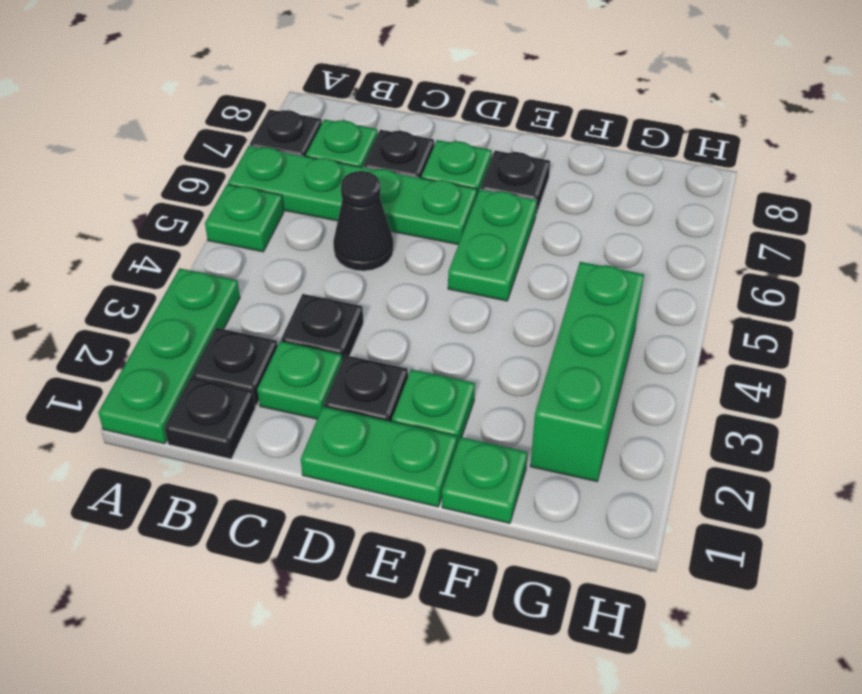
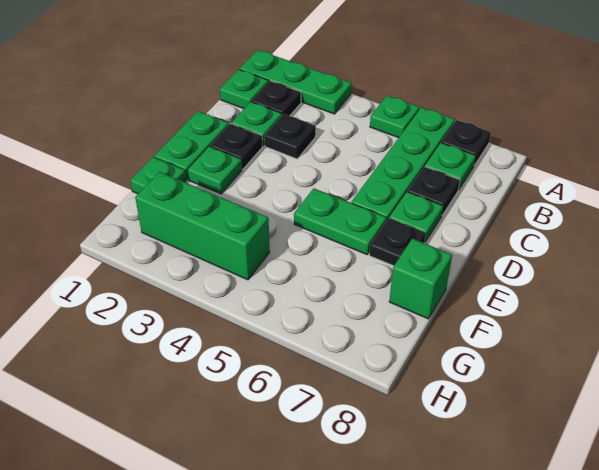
black 1x1 plate [164,377,255,459] -> green 1x1 plate [220,69,269,109]
black 1x1 cone [333,171,394,271] -> none
none -> green 1x1 brick [389,239,452,319]

